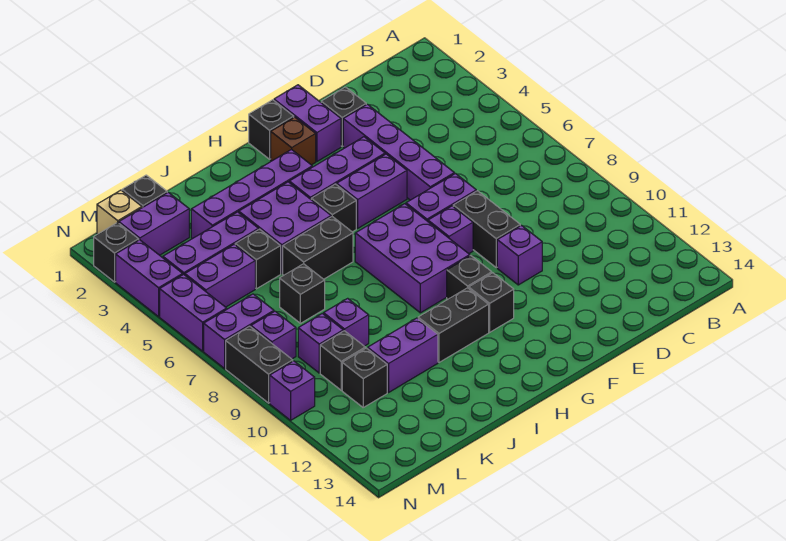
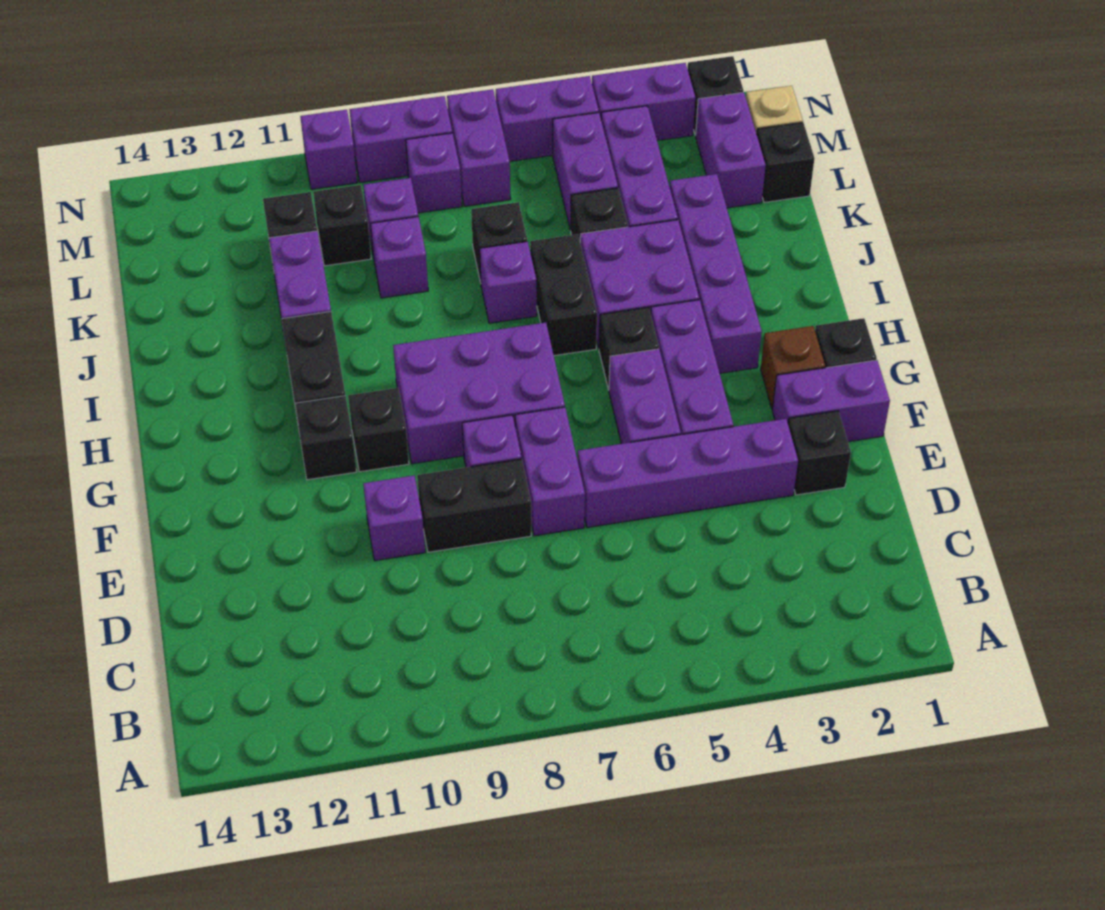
none -> purple 1x1 brick [480,241,537,323]
black 1x2 brick [226,326,293,403] -> purple 1x2 brick [349,96,452,183]

